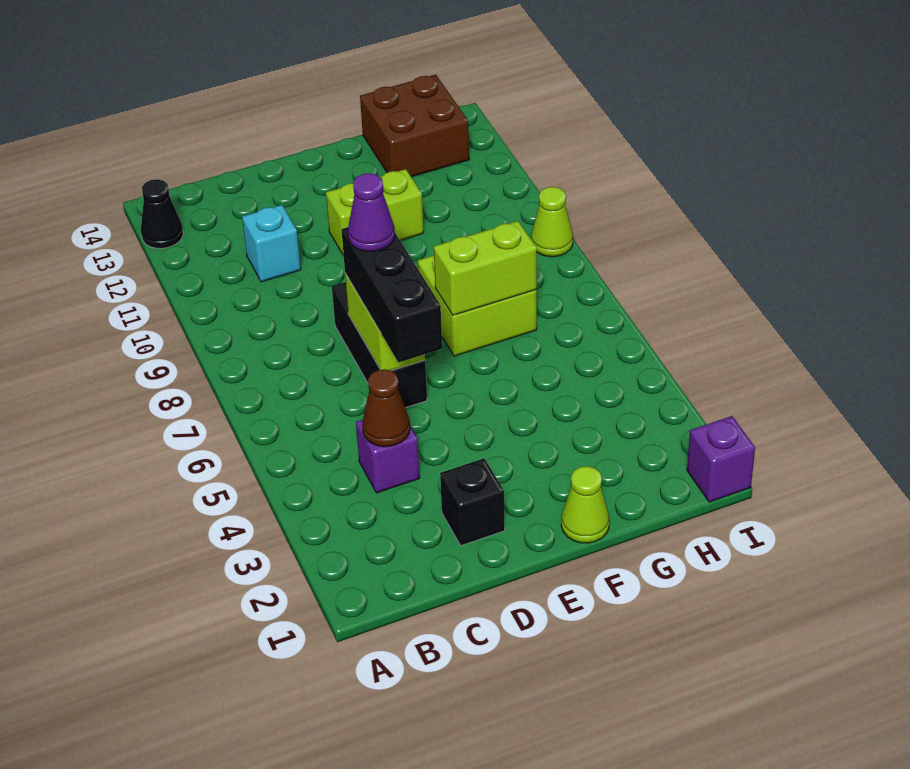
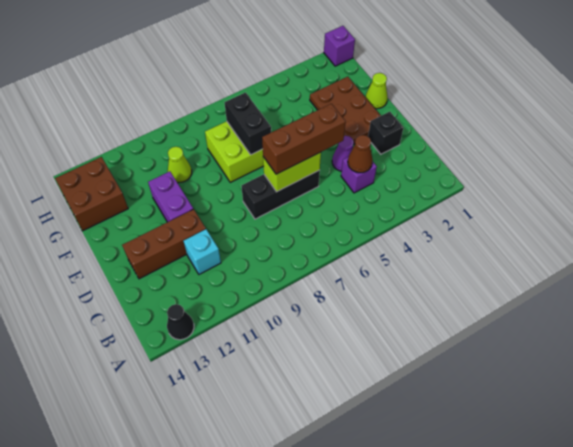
black 1x3 brick [341,227,442,362] -> brown 1x3 brick [262,104,346,174]
purple 1x1 cone [348,173,395,252] -> purple 1x1 cone moved to [332,136,354,171]
none -> brown 1x3 brick [122,209,206,279]
none -> brown 2x3 plate [310,77,381,145]
lime 1x2 brick [326,169,424,256] -> purple 1x2 brick [148,171,193,222]
lime 1x2 brick [434,221,537,315] -> black 1x2 brick [225,93,271,155]
lime 1x1 cone [531,187,573,257] -> lime 1x1 cone moved to [168,147,192,183]

